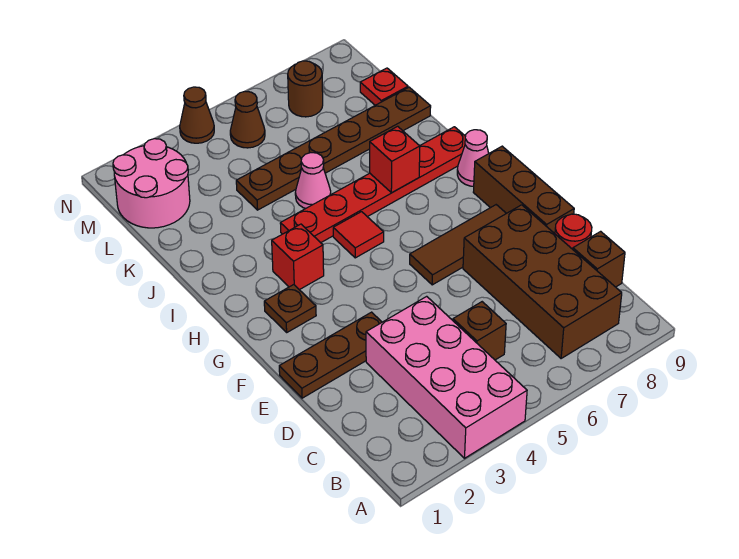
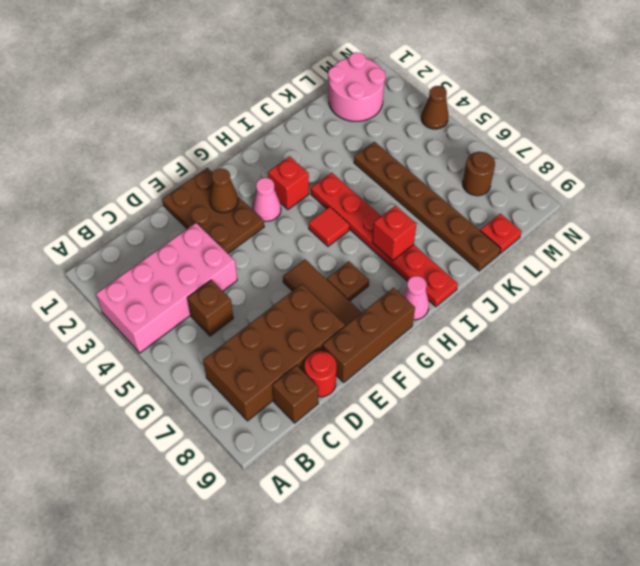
brown 1x3 plate [279,312,382,398] -> brown 2x3 plate [162,168,264,253]
brown 1x1 plate [264,285,316,332] -> brown 1x1 plate moved to [327,261,369,301]
pink 1x1 cone [295,153,331,209] -> pink 1x1 cone moved to [253,178,281,221]
brown 1x1 cone [230,91,265,148] -> brown 1x1 cone moved to [209,169,238,213]

